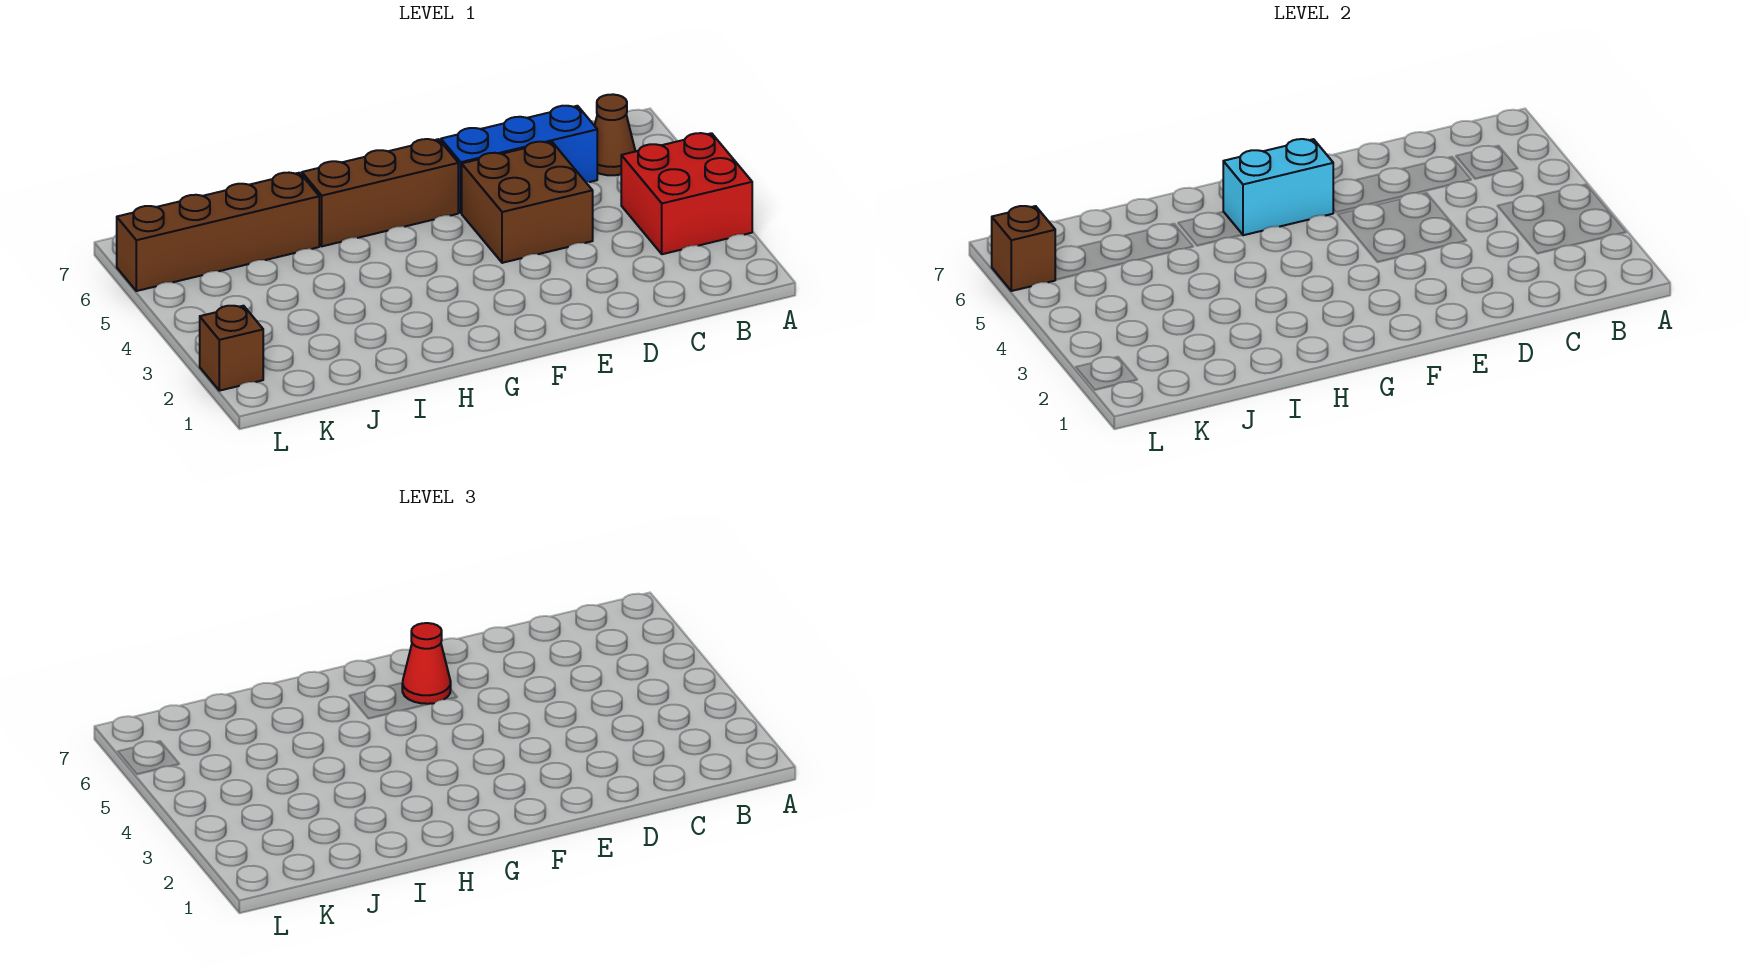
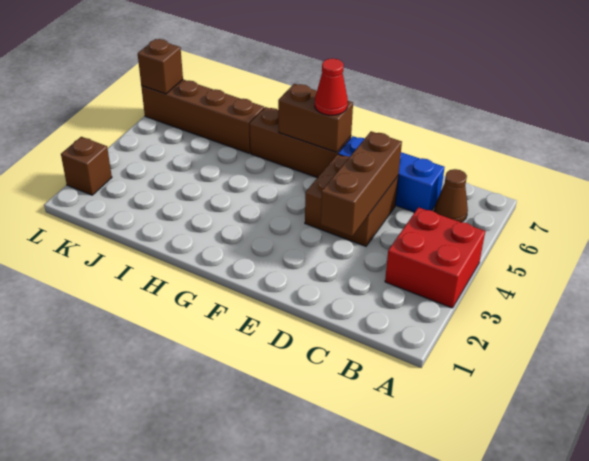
none -> brown 1x3 brick [321,131,402,236]
cyan 1x2 brick [1223,139,1333,235] -> brown 1x2 brick [278,84,353,152]

